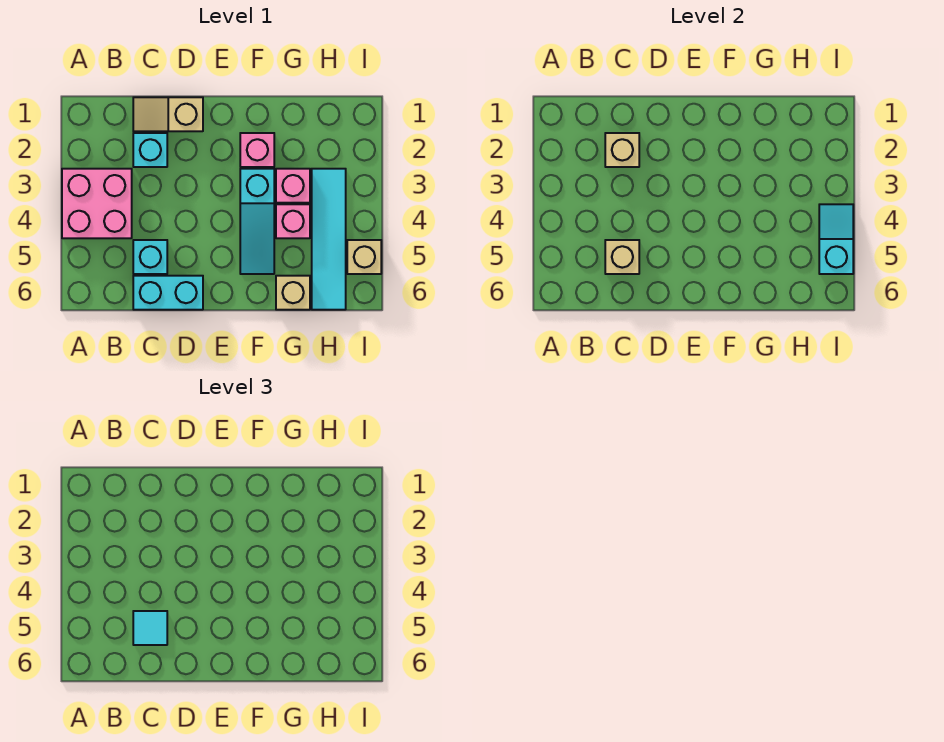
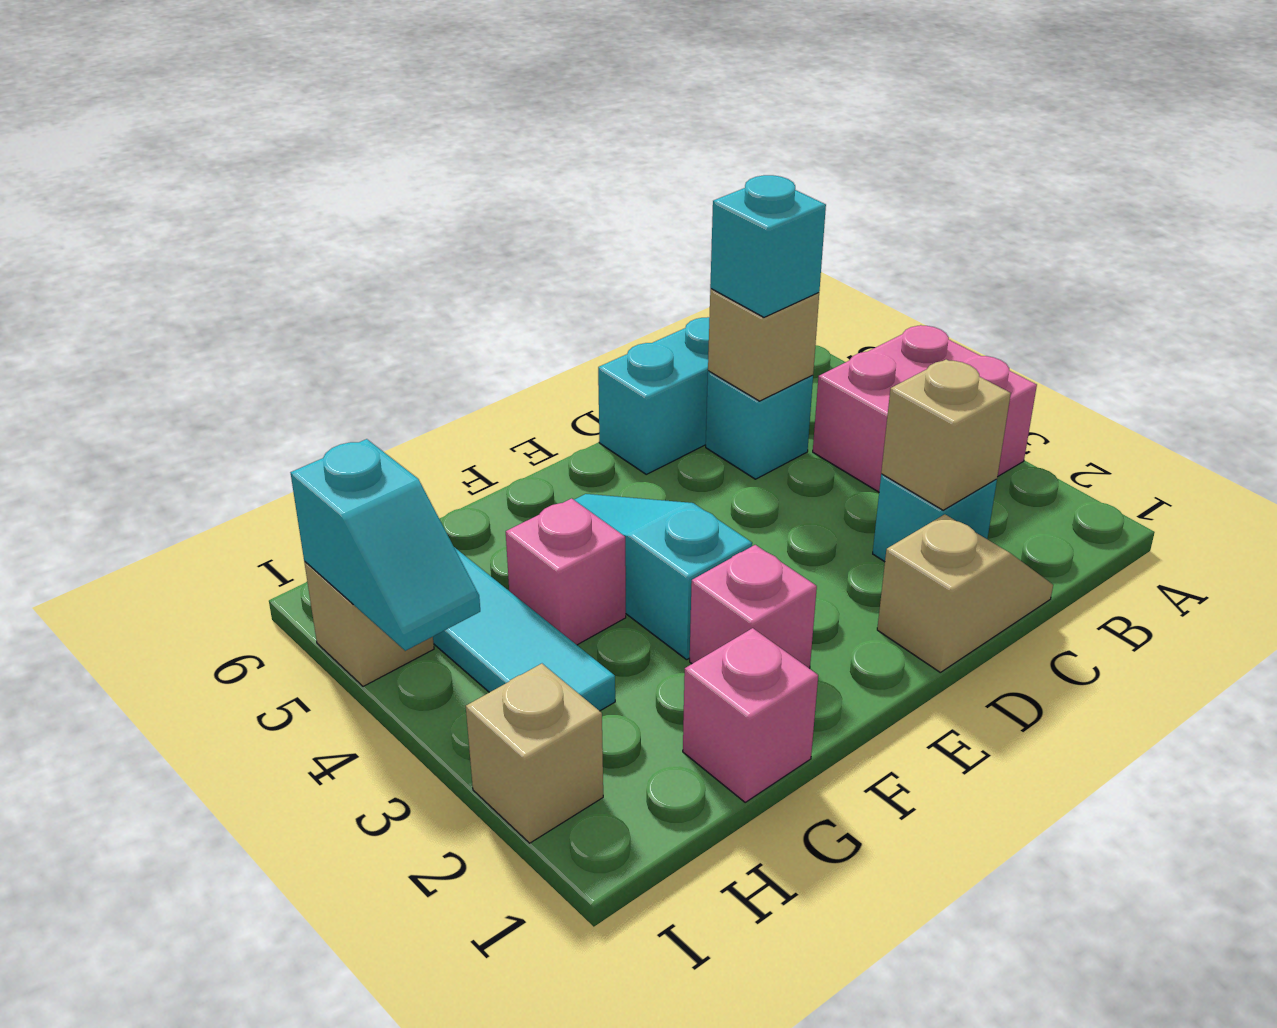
cyan 1x1 tile [133,611,167,645] -> cyan 1x1 brick [710,175,826,317]
pink 1x1 brick [276,169,310,203] -> pink 1x1 brick moved to [683,628,818,802]
tan 1x1 brick [276,276,310,310] -> tan 1x1 brick moved to [466,664,603,843]

